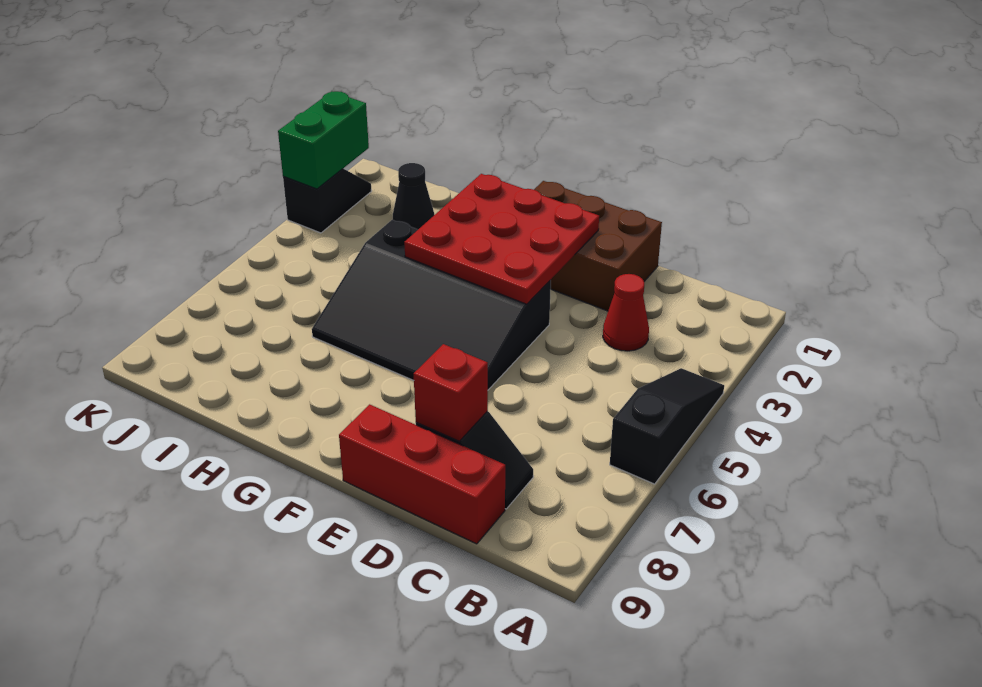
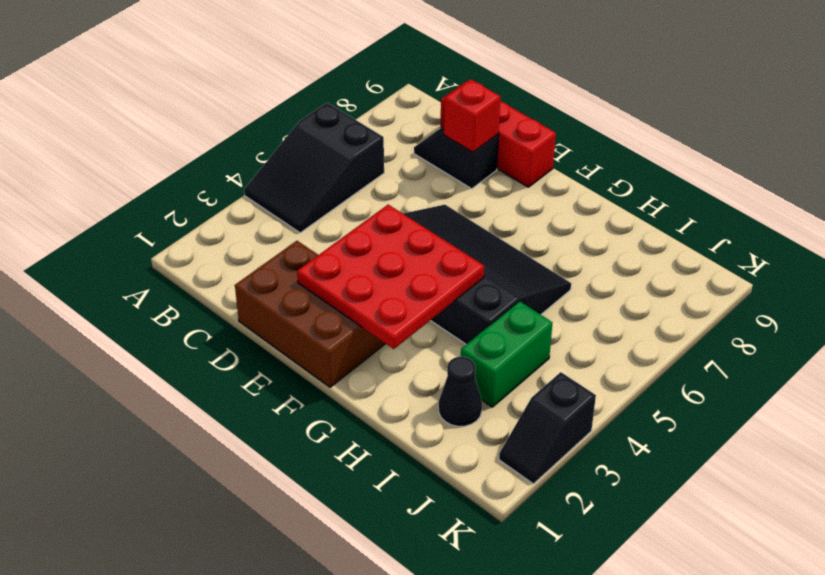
black 1x3 slope [610,368,724,484] -> black 2x3 slope [244,103,384,233]
red 1x1 cone [603,274,649,351] -> none
green 1x2 brick [278,91,369,189] -> green 1x2 brick moved to [461,301,552,407]

